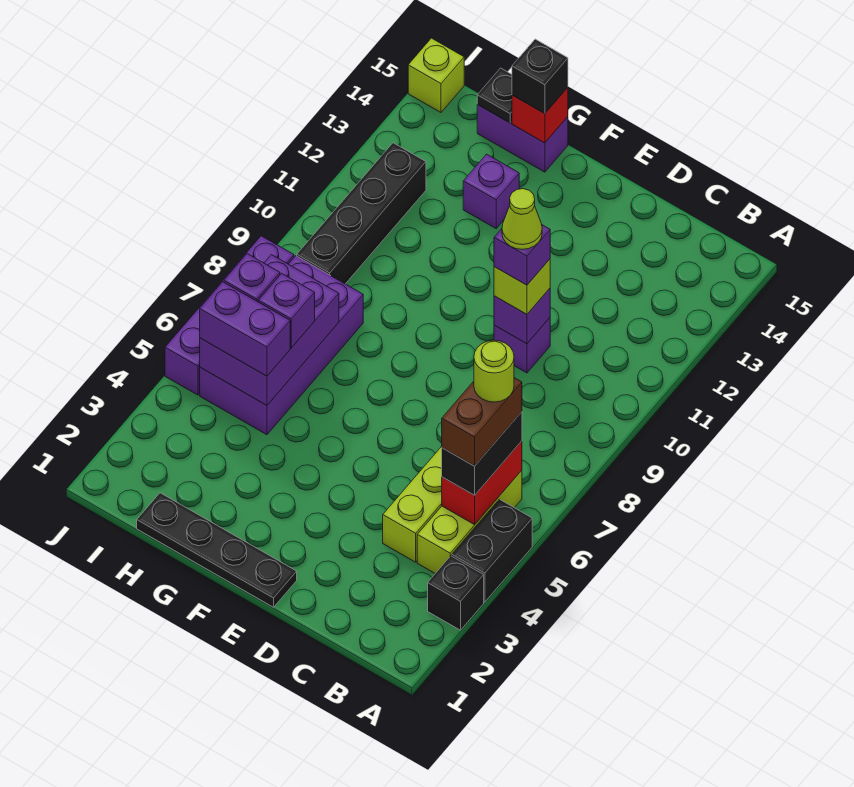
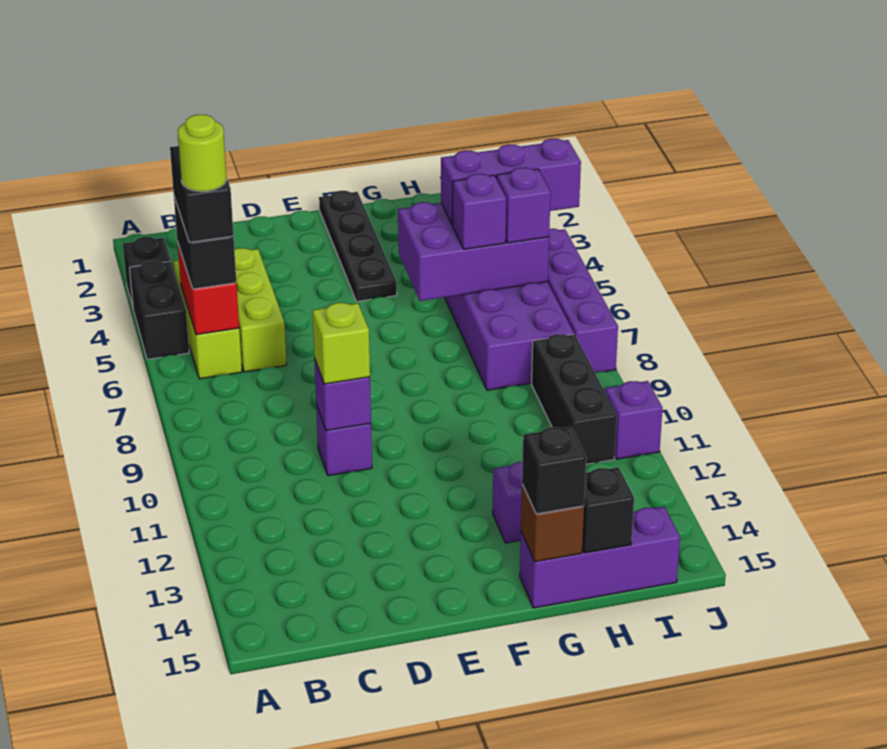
brown 1x2 brick [442,378,522,466] -> black 1x2 brick [170,146,234,242]
purple 1x1 brick [494,225,550,285] -> purple 1x1 brick moved to [605,381,662,459]
lime 1x1 cone [502,189,542,249] -> none
black 1x4 plate [137,493,297,607] -> black 1x4 plate turned to [319,191,397,302]
purple 1x2 brick [477,105,568,172] -> purple 1x3 brick [520,507,680,608]
red 1x1 brick [512,88,568,143] -> brown 1x1 brick [521,484,584,562]
purple 2x3 brick [200,255,339,405] -> purple 2x3 brick turned to [398,202,549,301]
purple 1x2 brick [200,282,290,376] -> purple 1x3 brick [441,139,581,225]
black 1x1 plate [477,68,512,123] -> black 1x1 brick [582,467,634,553]
black 1x4 brick [297,143,426,284] -> black 1x3 brick [531,334,617,464]
lime 1x1 brick [408,38,464,112] -> none

